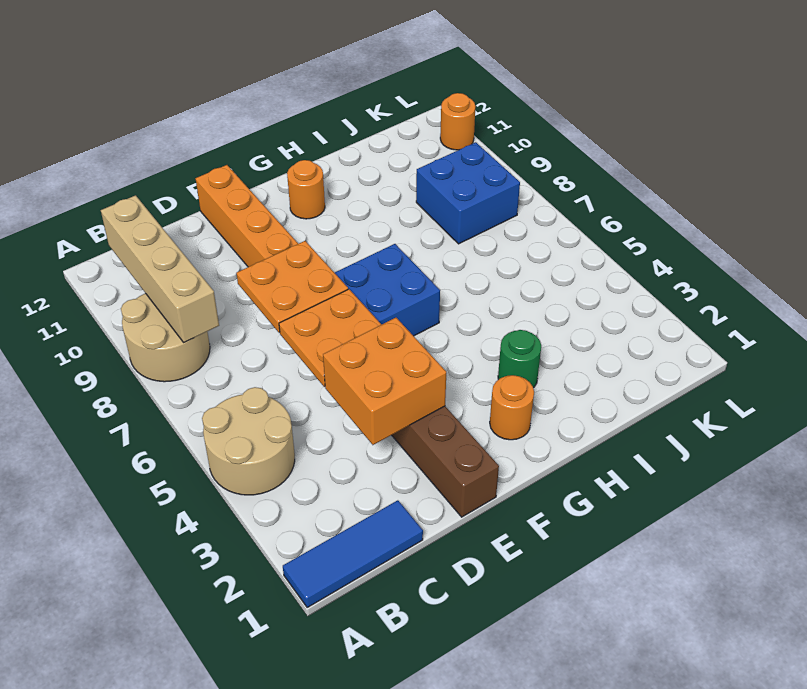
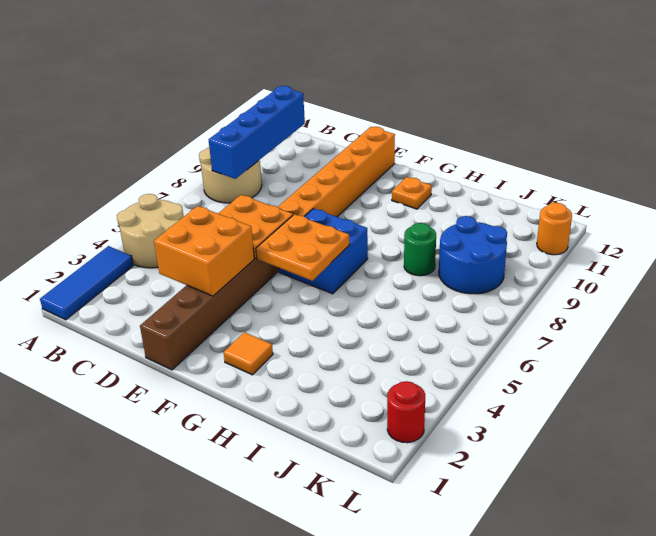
blue 1x3 tile [283,500,423,608] -> blue 1x3 tile turned to [40,246,133,320]
tan 1x4 brick [101,195,219,342] -> blue 1x4 brick [209,86,305,179]
orange 2x2 plate [236,241,348,333] -> orange 2x2 plate moved to [256,214,350,281]
orange 1x1 round brick [490,375,534,440] -> orange 1x1 tile [224,332,273,375]
orange 1x1 round brick [287,160,325,219] -> orange 1x1 plate [392,177,432,209]
green 1x1 round brick [498,330,541,388] -> green 1x1 round brick moved to [404,223,436,276]
blue 2x2 brick [416,142,520,244] -> blue 2x2 round brick [439,216,507,294]
none -> red 1x1 round brick [387,381,425,443]

